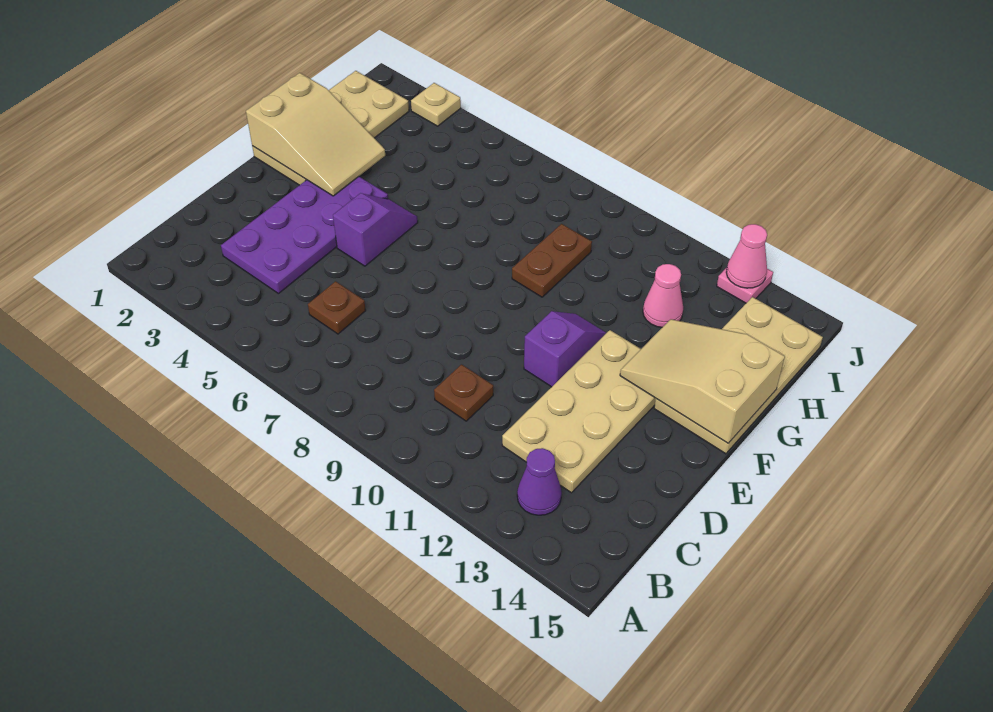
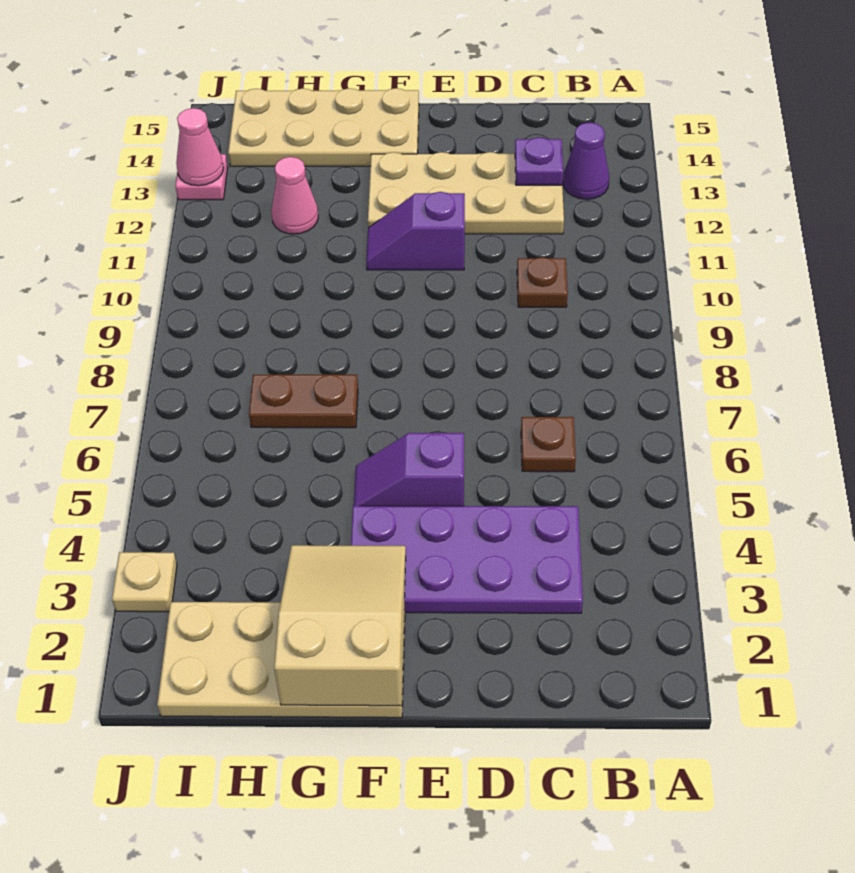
none -> purple 1x1 plate [515,137,563,185]
tan 2x3 slope [620,319,785,443] -> none
brown 1x2 plate [512,224,592,297] -> brown 1x2 plate moved to [249,375,358,428]

